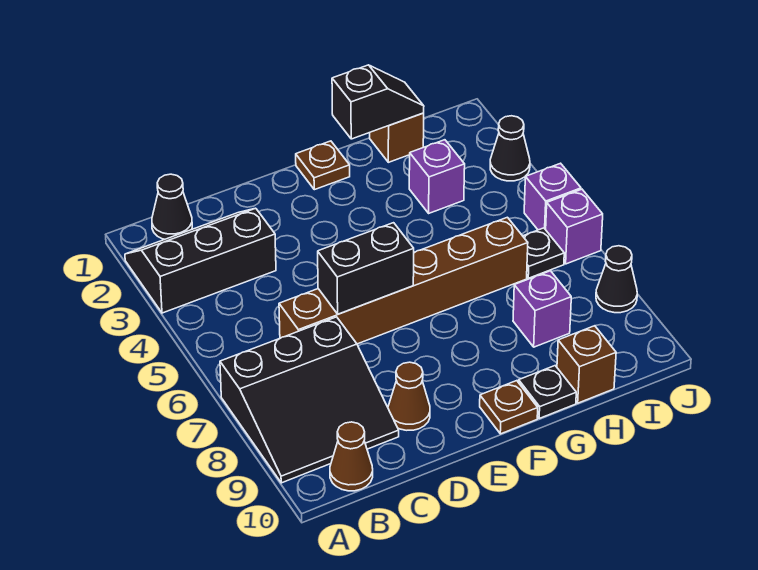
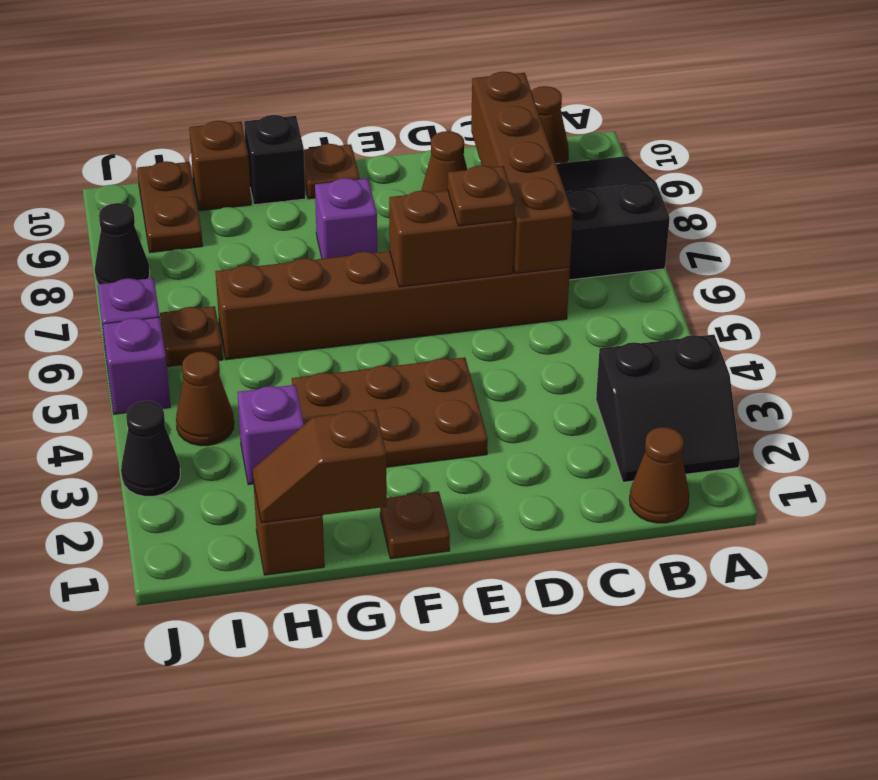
black 2x3 slope [125,208,276,313] -> black 2x2 slope [596,335,740,482]
black 1x1 cone [152,174,192,239] -> brown 1x1 cone [629,427,689,523]
none -> brown 1x4 brick [471,72,573,274]
black 1x2 brick [318,223,414,314] -> brown 1x2 brick [389,191,514,287]
none -> brown 1x1 plate [448,166,515,226]
none -> brown 2x3 plate [292,357,488,467]
black 1x2 slope [332,65,424,139] -> brown 1x2 slope [253,409,387,523]
black 1x1 plate [519,366,576,418] -> black 1x1 brick [244,115,306,205]
purple 1x1 brick [513,271,571,347] -> purple 1x1 brick moved to [315,178,377,259]
none -> brown 1x1 cone [176,352,234,446]
black 1x1 plate [523,228,564,278] -> brown 1x1 plate [160,306,223,367]
none -> brown 1x2 plate [137,161,203,253]

